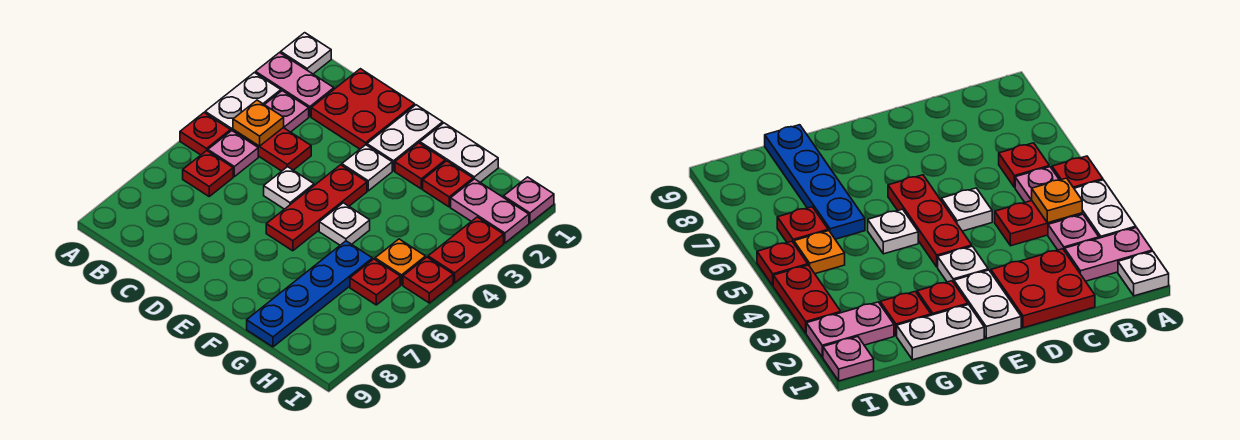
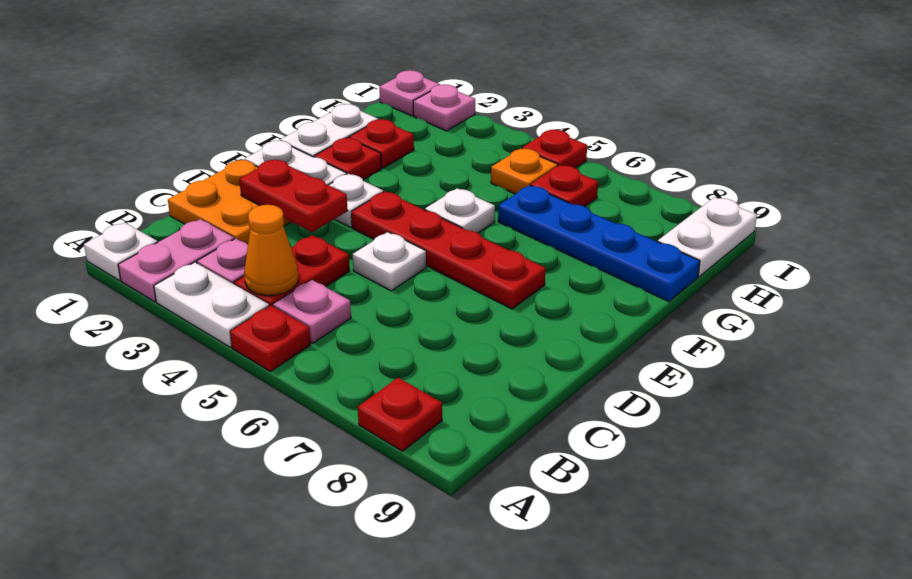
orange 1x1 plate [233,100,284,146] -> orange 1x1 cone [244,205,298,296]
red 1x1 plate [183,151,233,196] -> red 1x1 plate moved to [358,378,442,451]
red 2x2 plate [311,69,415,149] -> orange 2x2 plate [168,160,291,244]
red 1x3 plate [266,165,367,251] -> red 1x4 plate [351,191,546,309]
pink 1x2 plate [451,179,529,243] -> pink 1x1 plate [413,84,475,131]
none -> white 1x2 plate [658,197,757,276]
red 1x2 plate [428,217,504,283] -> red 1x2 plate moved to [239,159,348,232]

